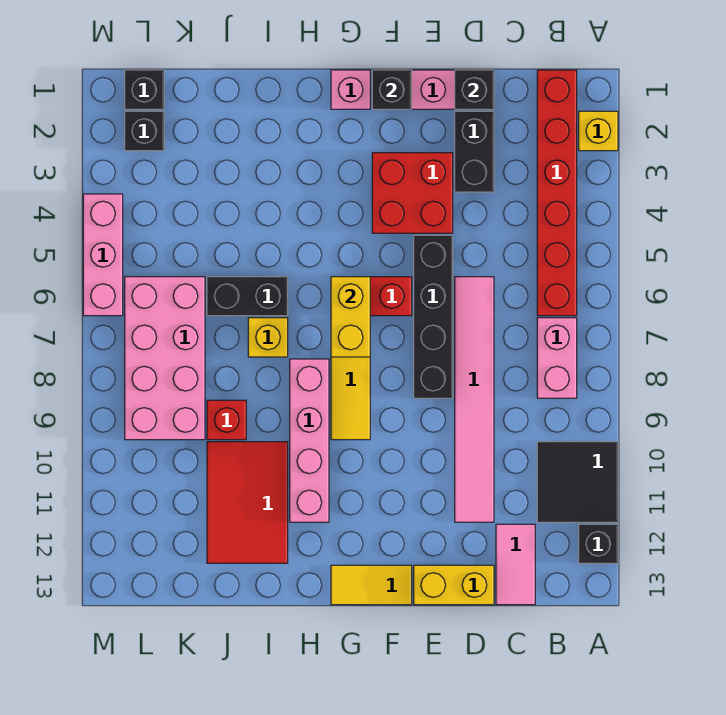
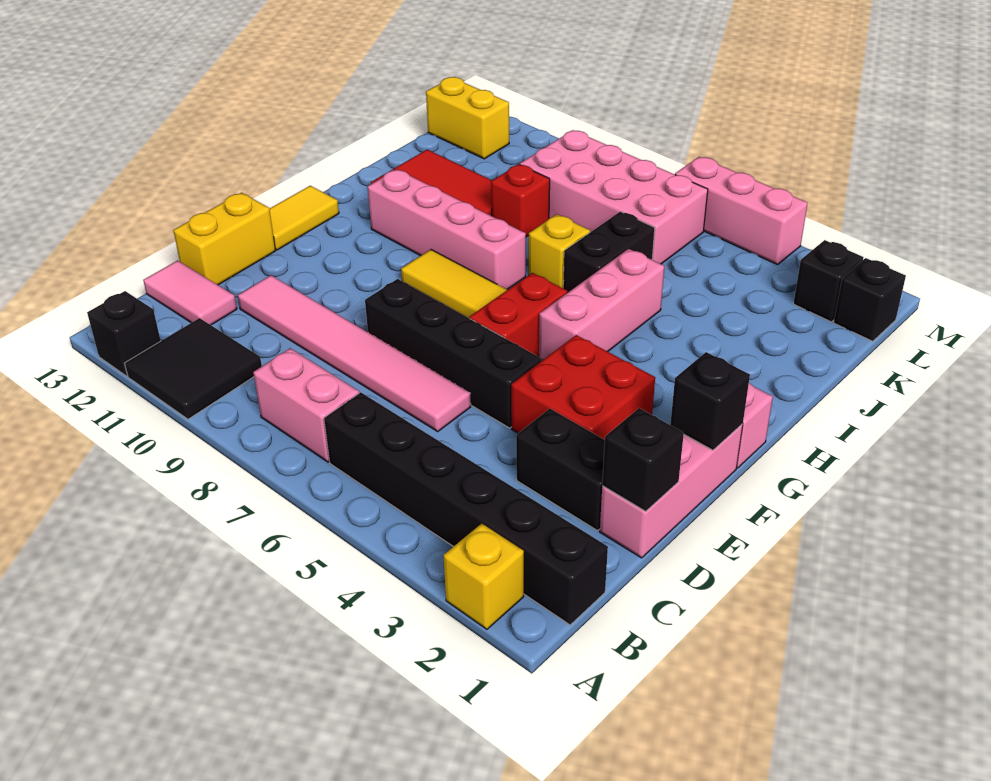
red 1x6 brick [537,70,577,316] -> black 1x6 brick [324,392,608,625]
none -> pink 1x3 brick [539,249,664,360]
yellow 1x2 brick [331,277,370,357] -> yellow 1x2 brick moved to [426,77,509,159]

